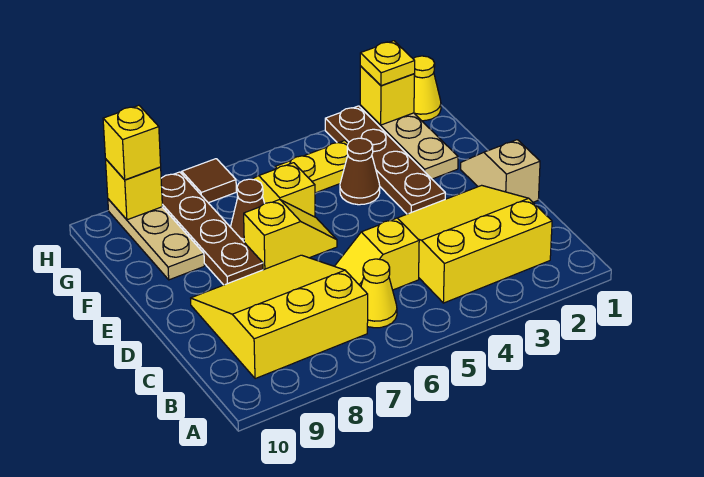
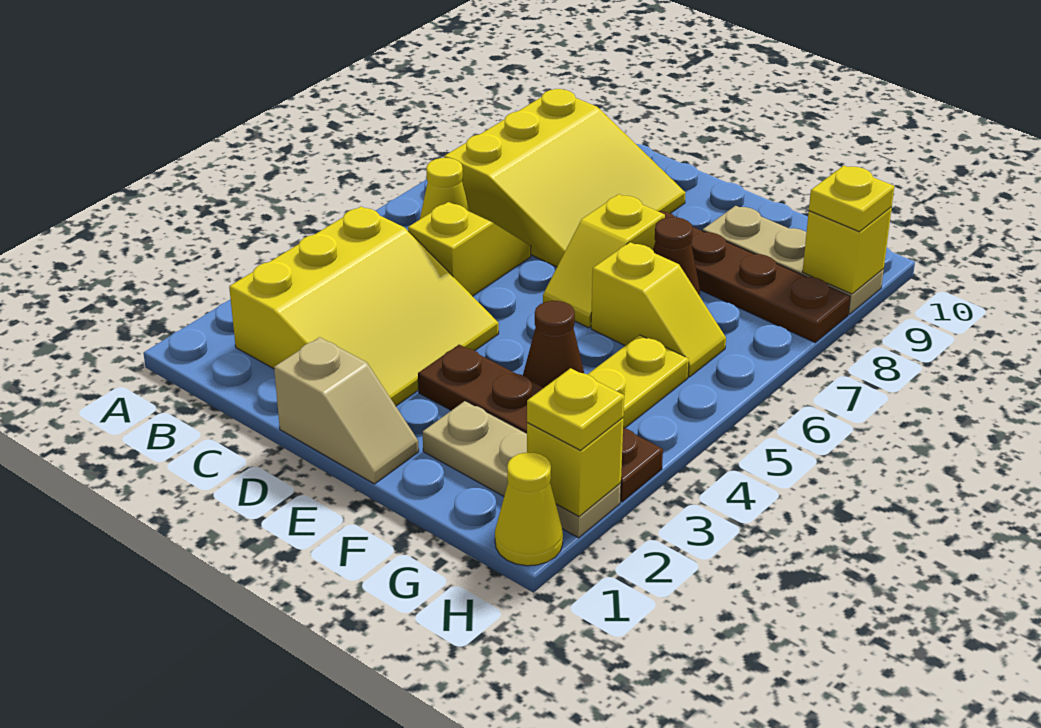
brown 1x1 tile [182,159,236,203] -> none
yellow 1x1 brick [103,105,161,180] -> yellow 1x1 plate [809,166,894,232]

